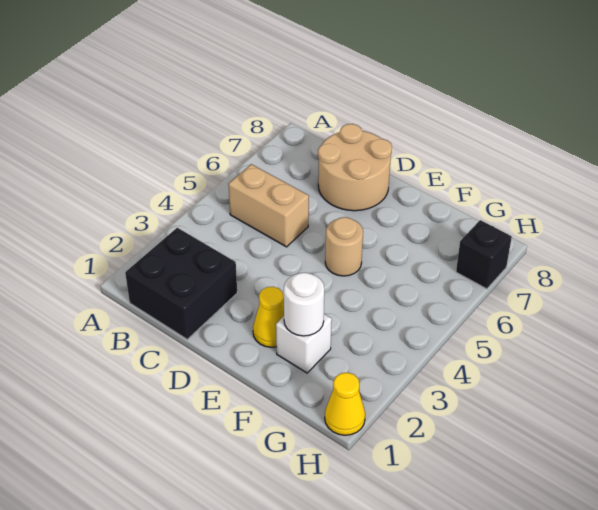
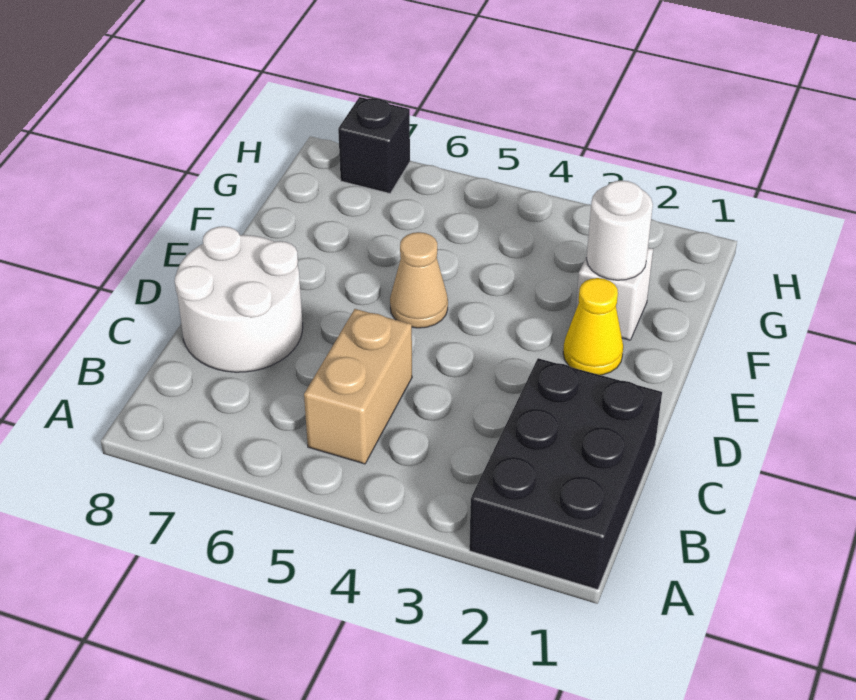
black 2x2 brick [125,228,237,339] -> black 2x3 brick [469,358,662,590]
tan 2x2 round brick [318,124,392,211] -> white 2x2 round brick [175,226,303,372]
tan 1x1 round brick [325,217,363,276] -> tan 1x1 cone [390,232,448,328]
yellow 1x1 cone [325,373,365,435] -> none

